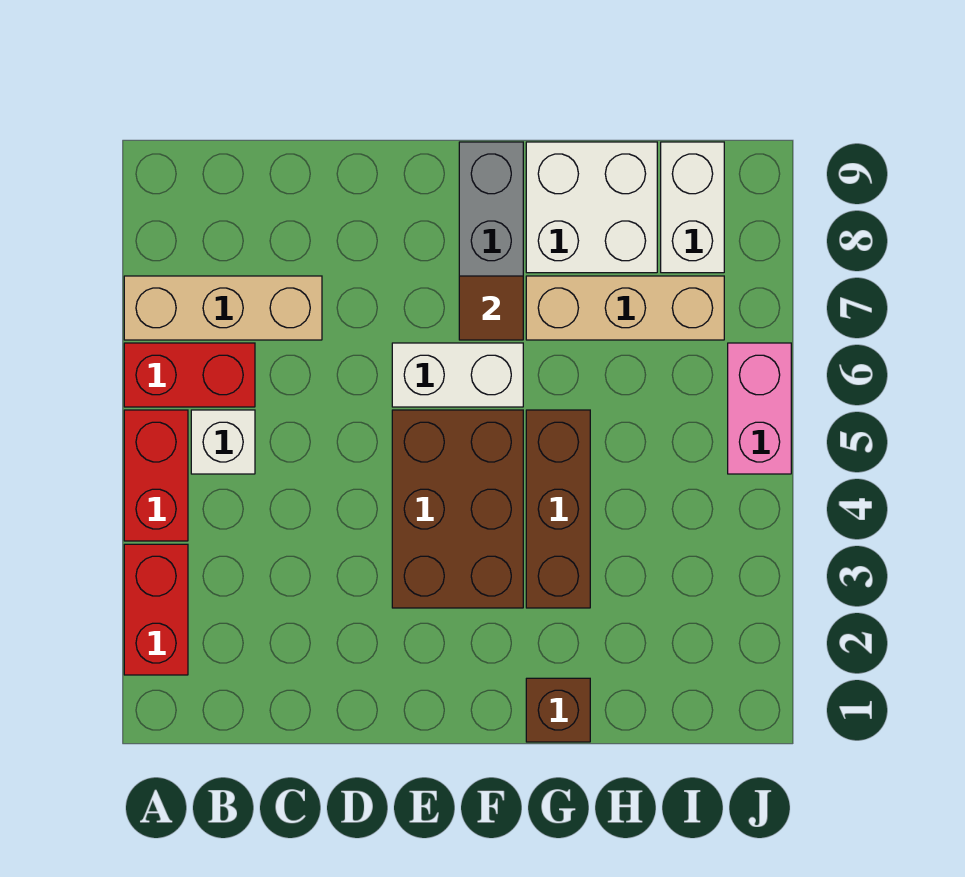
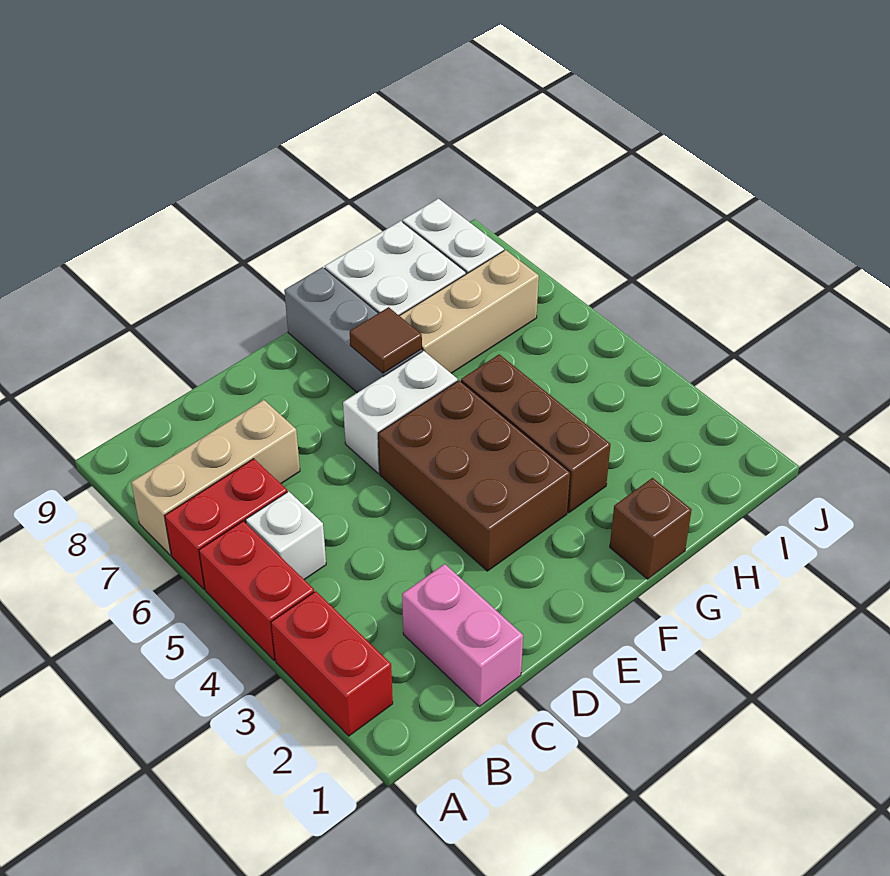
pink 1x2 brick [728,343,791,474] -> pink 1x2 brick moved to [402,564,523,706]

